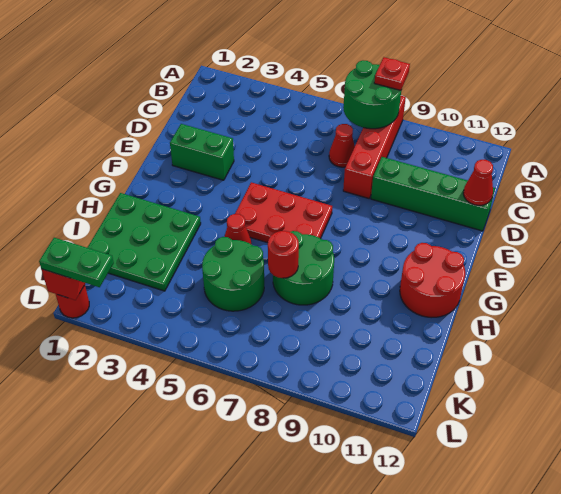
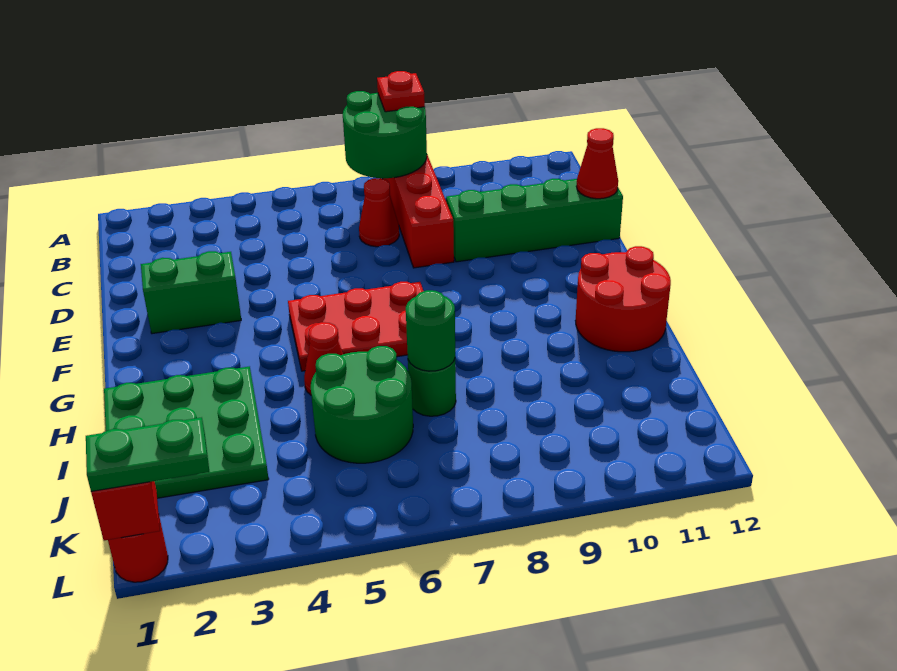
green 2x2 round brick [273,231,334,305] -> green 1x1 round brick [408,359,456,416]
red 1x1 round brick [268,231,299,278] -> green 1x1 round brick [406,290,455,371]

